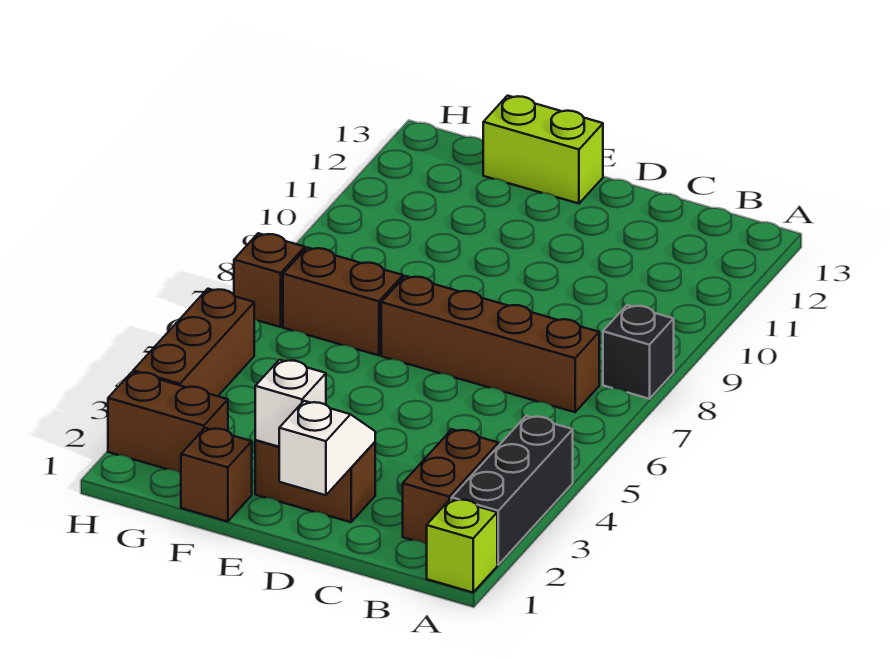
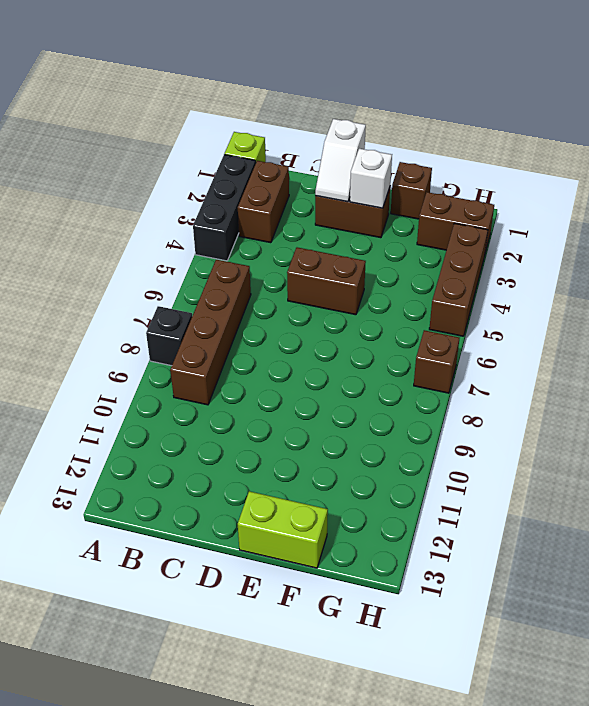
brown 1x4 brick [381,276,599,412] -> brown 1x4 brick turned to [170,260,251,405]
brown 1x2 brick [283,247,403,355] -> brown 1x2 brick moved to [287,247,366,315]

